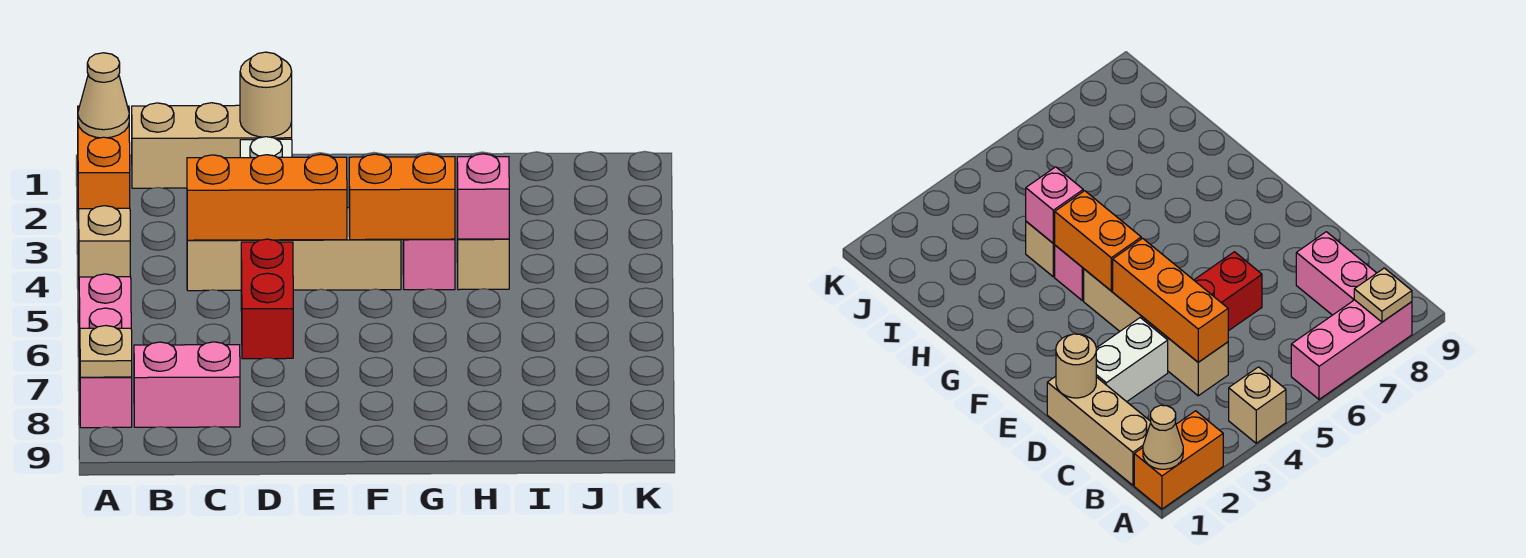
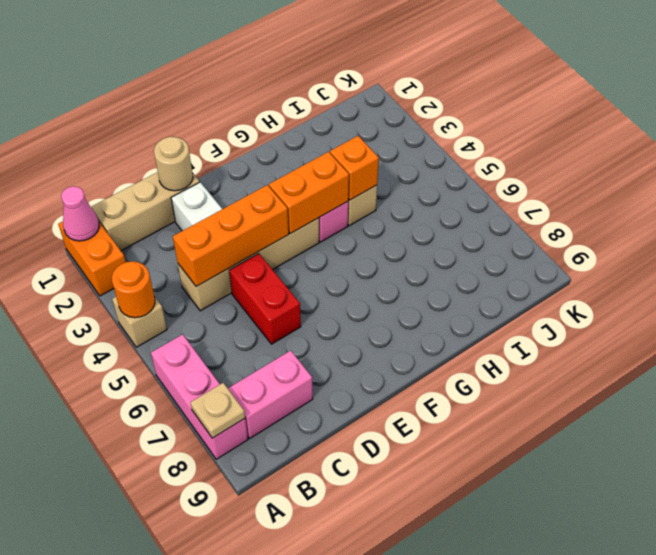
tan 1x1 cone [78,53,129,138] -> pink 1x1 cone [61,186,99,241]
none -> orange 1x1 round brick [112,261,155,318]
pink 1x1 brick [457,154,509,239] -> orange 1x1 brick [330,136,379,200]

